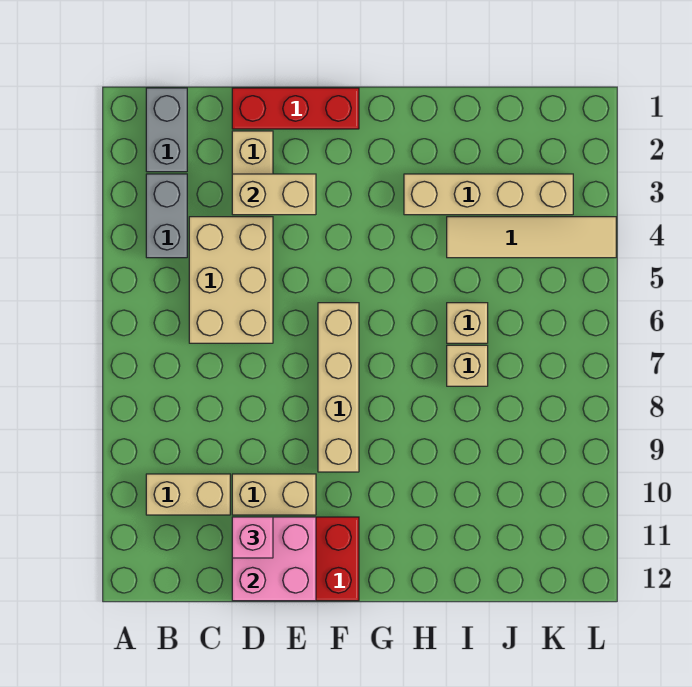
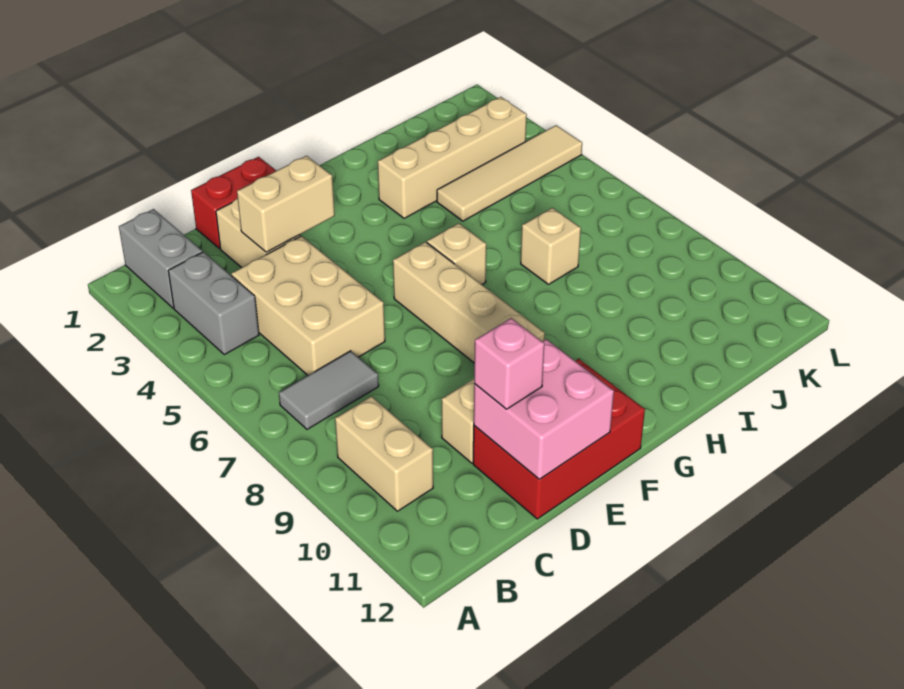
none -> grey 1x2 tile [279,351,379,429]
tan 1x2 brick [146,474,230,515] -> tan 1x2 brick turned to [335,396,433,511]
red 1x3 brick [232,88,359,129] -> red 1x2 brick [191,157,276,249]
tan 1x1 brick [447,303,488,343] -> tan 1x1 brick moved to [427,223,486,285]

